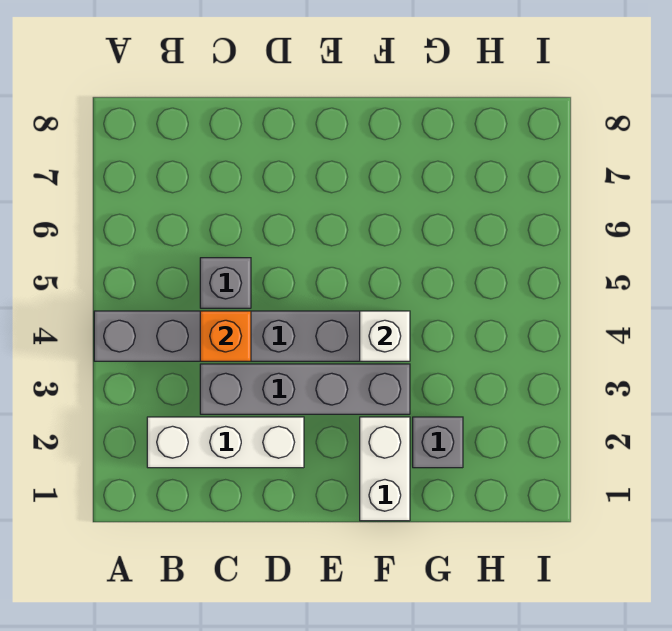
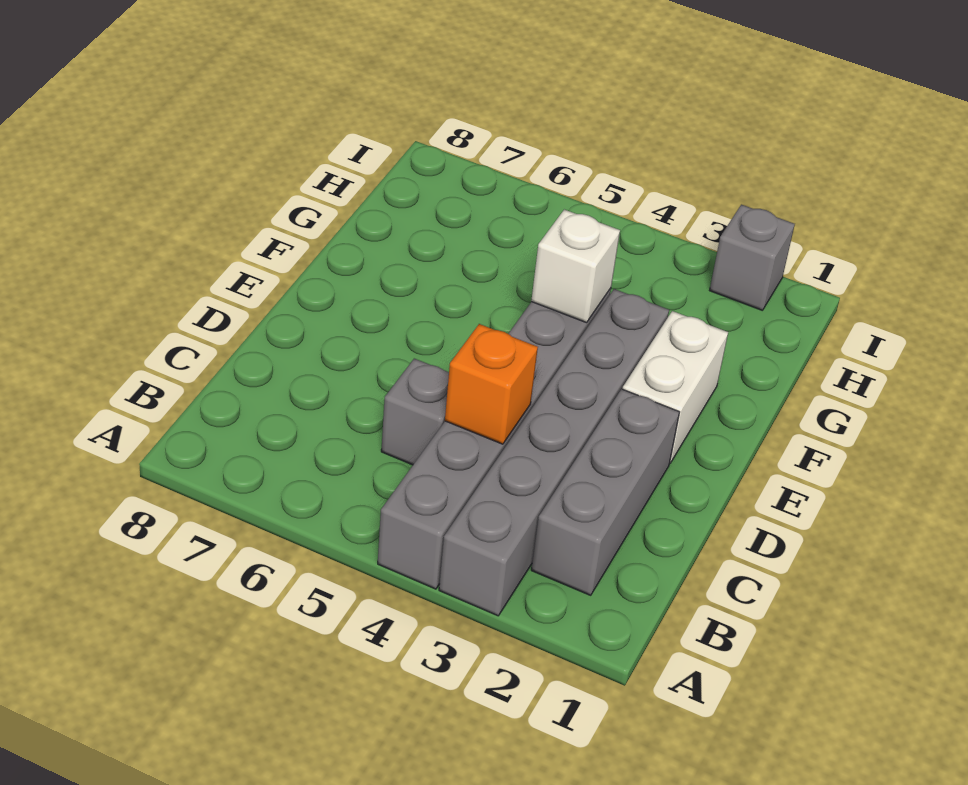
white 1x3 brick [147,417,304,468] -> grey 1x3 brick [531,389,679,595]
grey 1x4 brick [200,364,410,414] -> grey 1x6 brick [439,289,669,616]
white 1x2 brick [360,417,410,521] -> white 1x2 brick turned to [622,311,728,464]
grey 1x1 brick [413,417,463,468] -> grey 1x1 brick moved to [710,205,795,310]

